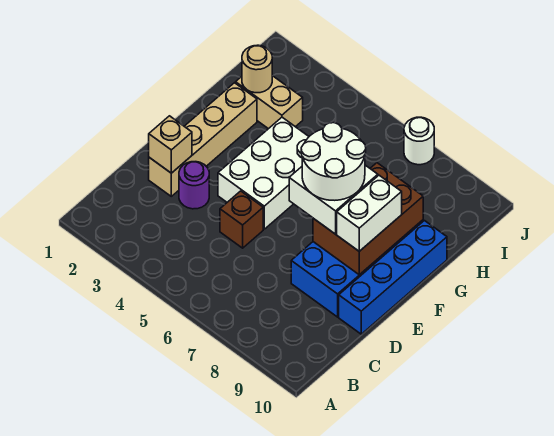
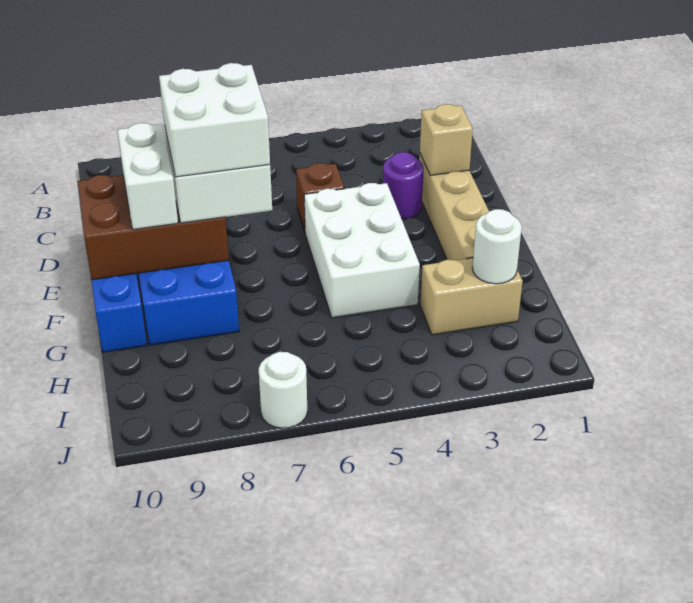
white 2x2 round brick [301,123,366,200] -> white 2x2 brick [159,63,270,177]
brown 2x3 brick [313,163,423,275] -> brown 2x3 brick turned to [77,175,229,280]
tan 1x1 round brick [242,45,272,93] -> white 1x1 round brick [472,209,522,284]

